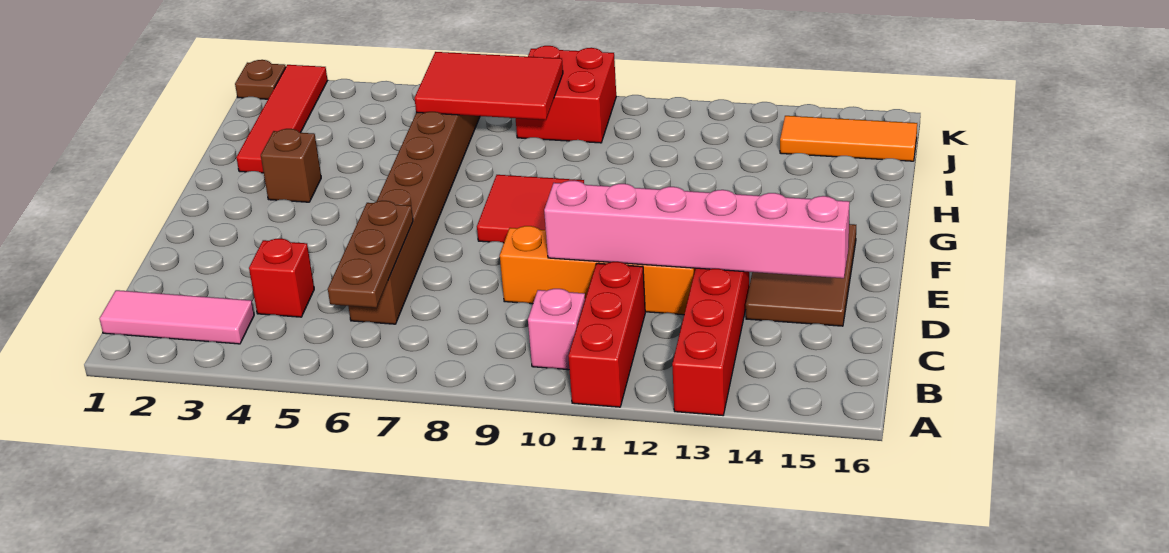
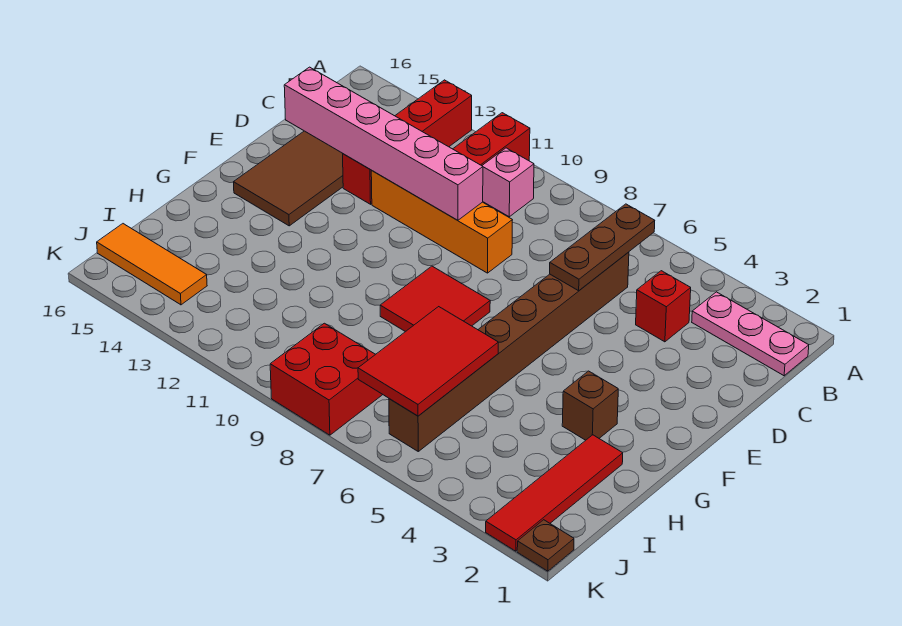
pink 1x3 tile [99,290,254,344] -> pink 1x3 plate [692,292,809,376]
red 2x3 tile [415,52,563,120] -> red 2x3 tile turned to [358,307,498,416]

